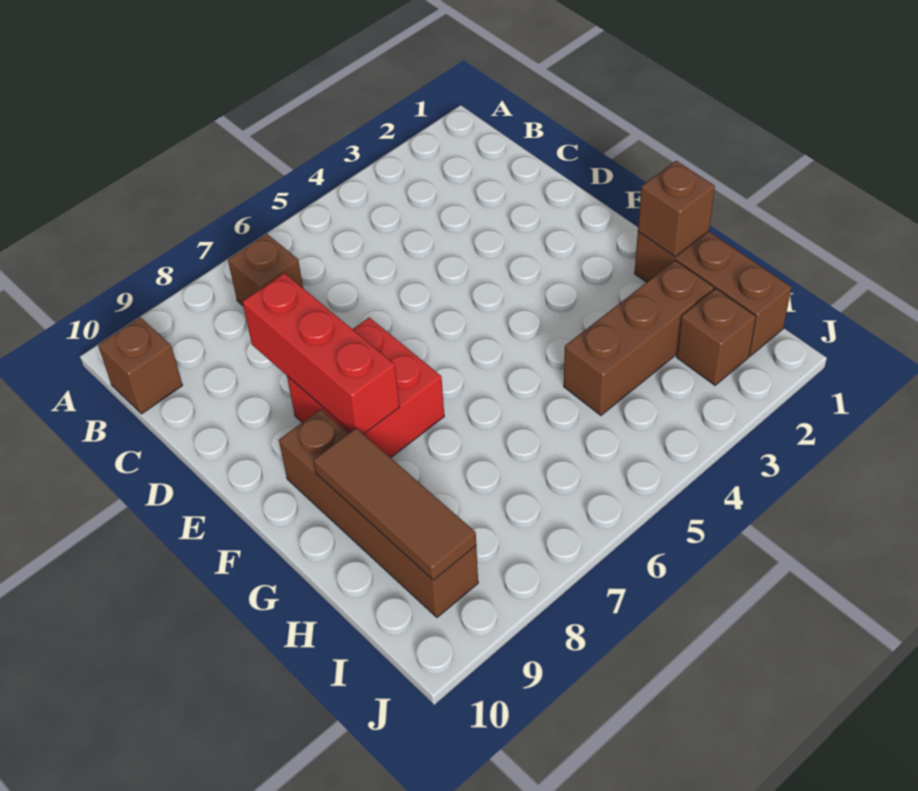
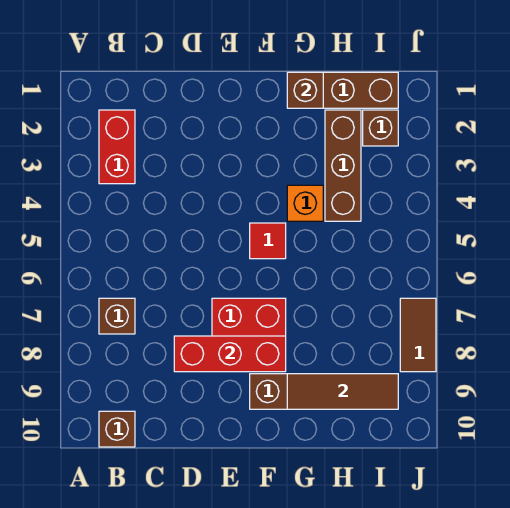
none -> red 1x2 brick [99,110,135,184]
none -> red 1x1 tile [250,223,286,259]
none -> orange 1x1 brick [287,185,323,221]
none -> brown 1x2 tile [400,298,436,372]

